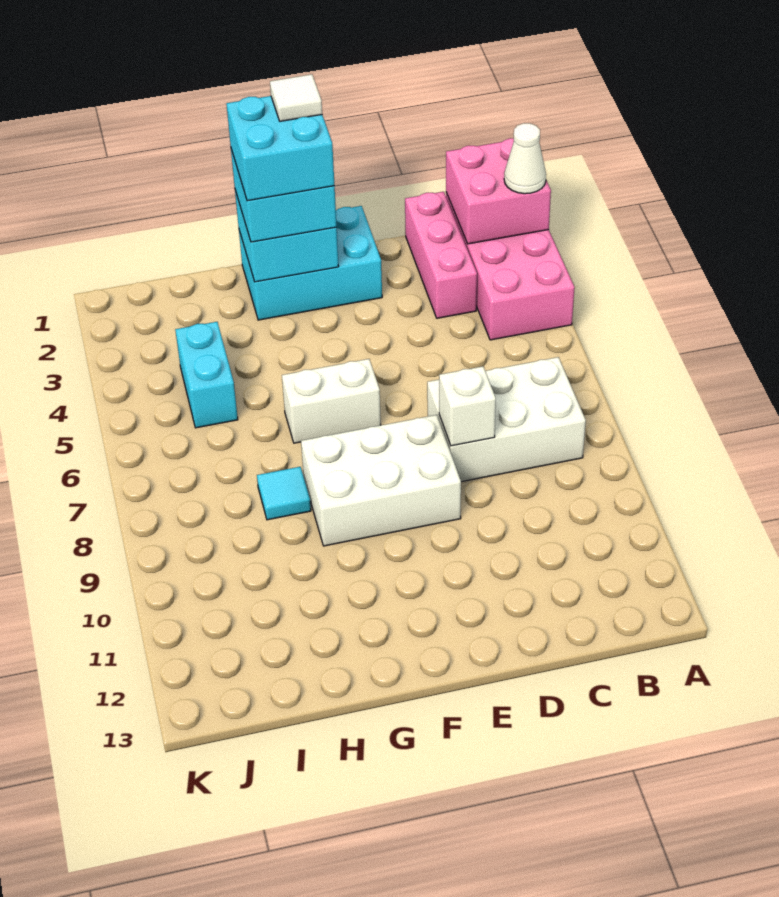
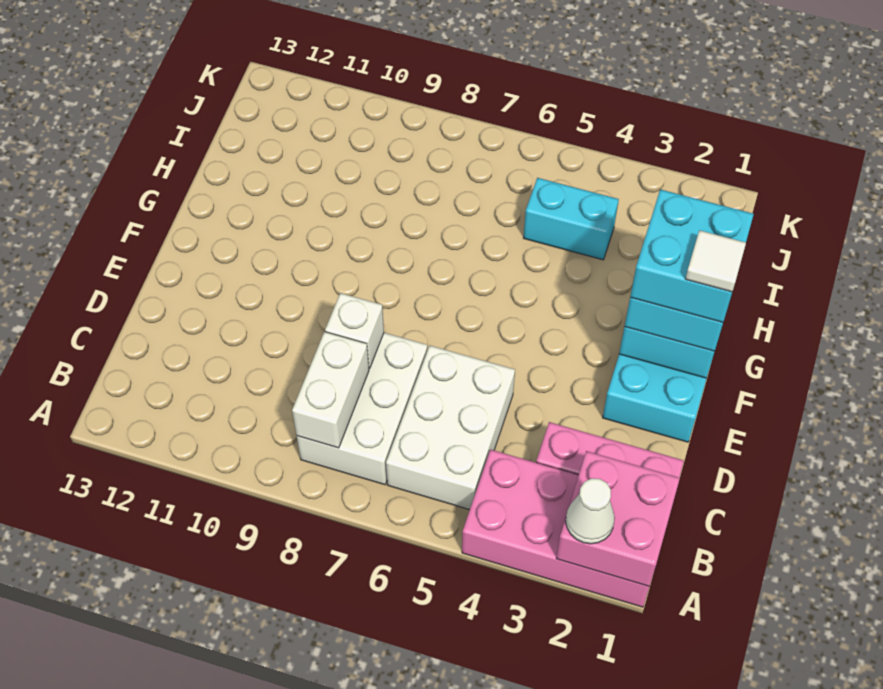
white 2x3 brick [301,415,461,546] -> white 2x3 brick moved to [386,346,515,510]
white 1x2 brick [282,359,381,443] -> white 1x2 brick moved to [292,332,369,448]
cyan 1x1 tile [257,467,311,520] -> none

